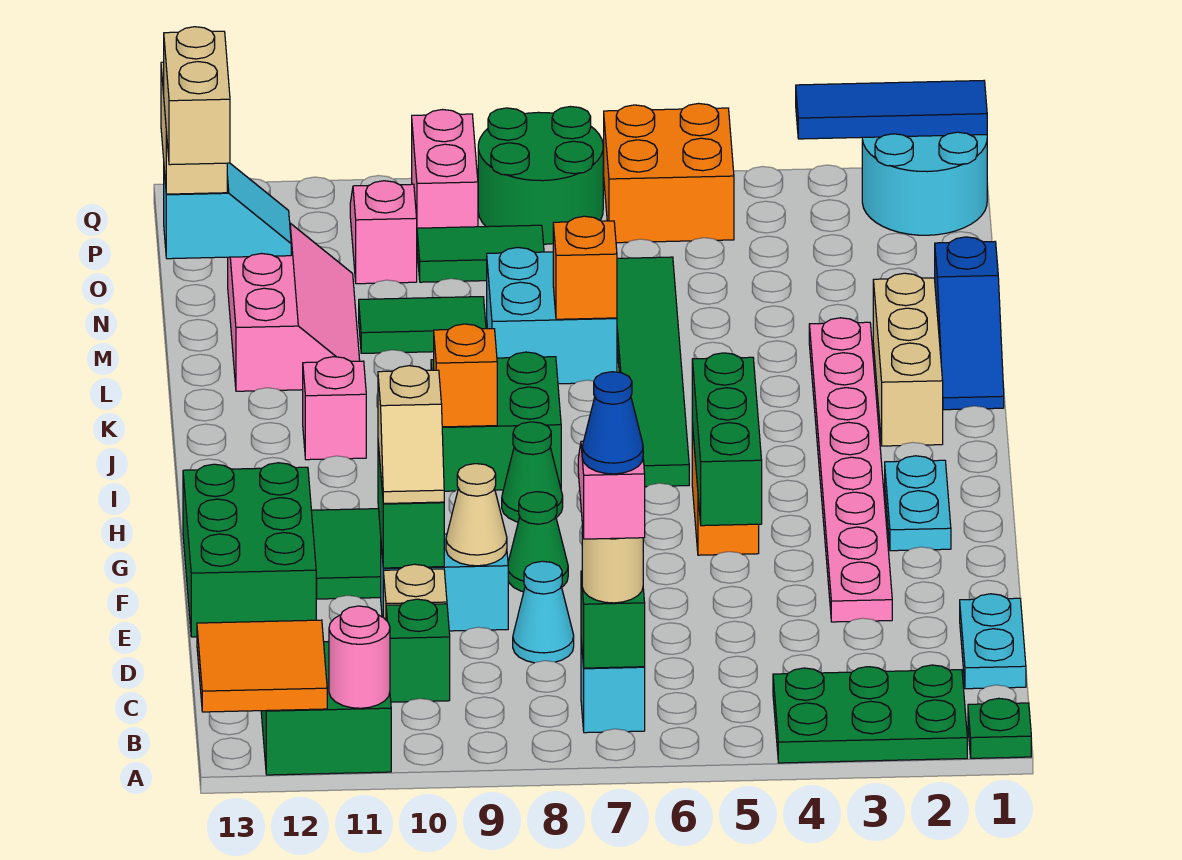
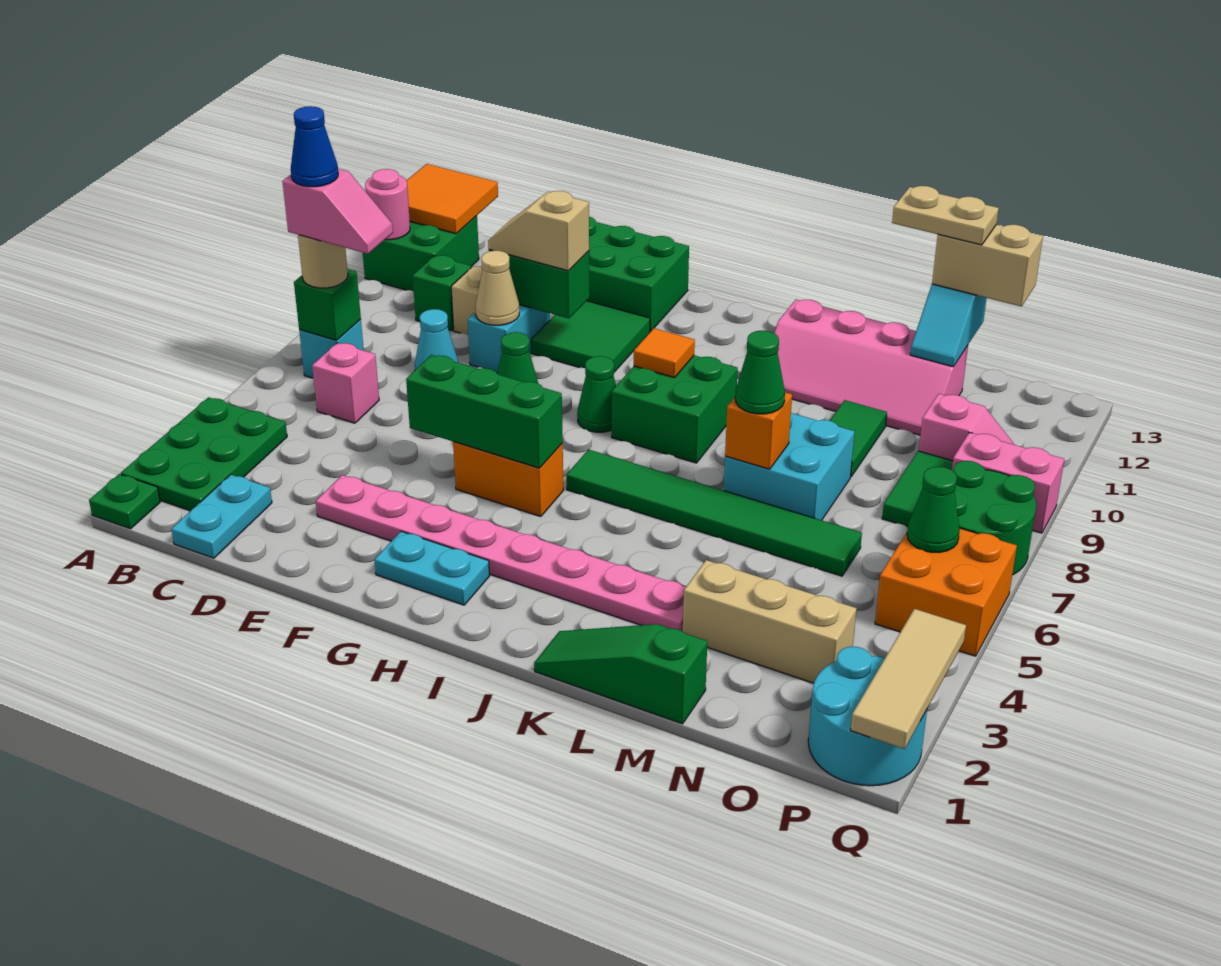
cyan 1x2 plate [960,594,1026,689] -> cyan 1x2 plate turned to [171,475,272,558]
orange 1x1 brick [434,324,497,427] -> orange 1x1 tile [634,328,695,378]
tan 1x3 brick [873,273,943,446] -> tan 1x3 brick moved to [683,560,856,683]
pink 1x1 brick [303,357,366,460] -> pink 1x1 brick moved to [312,343,379,423]
blue 1x3 slope [935,237,1004,410] -> green 1x3 slope [534,624,707,724]
none -> green 1x1 cone [735,331,785,414]
pink 2x3 slope [228,223,360,391] -> pink 2x4 slope [774,300,968,435]
tan 1x2 brick [164,27,230,165] -> tan 1x2 plate [892,186,999,245]
none -> green 1x1 cone [907,467,960,552]
blue 1x3 tile [796,81,987,139] -> tan 1x3 tile [851,609,966,749]

